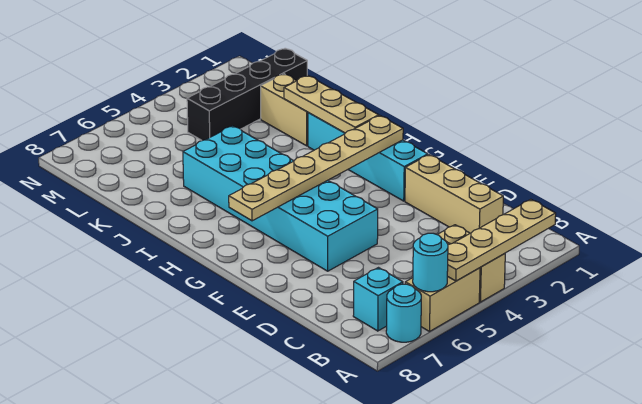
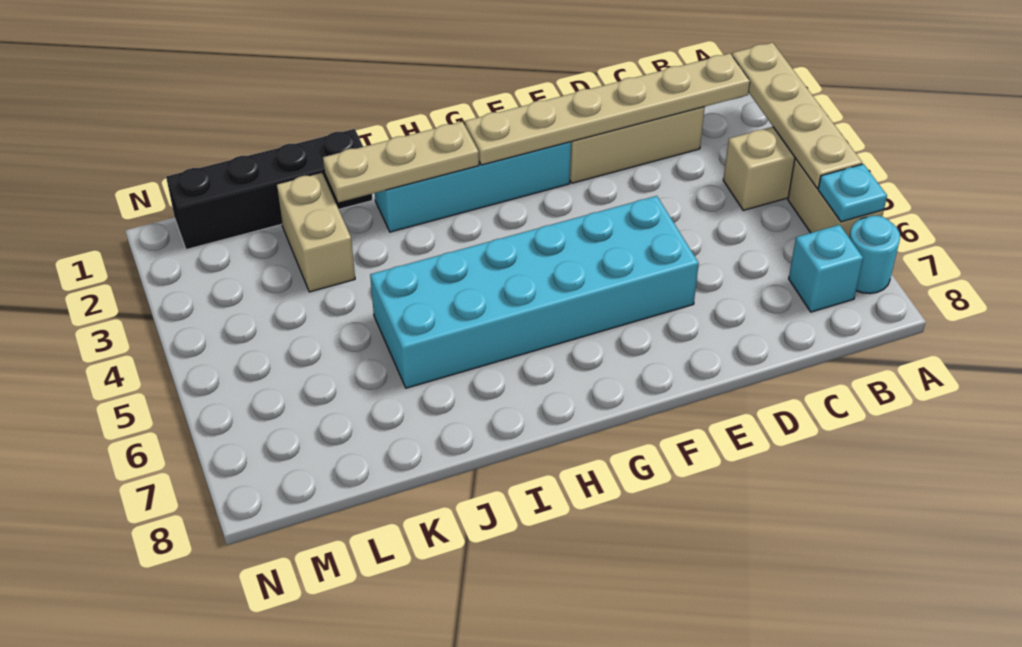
cyan 1x1 round brick [413,233,448,292] -> cyan 1x1 plate [818,164,887,222]
tan 1x6 plate [229,116,403,221] -> tan 1x6 plate turned to [465,53,750,165]
tan 1x2 brick [261,74,308,146] -> tan 1x2 brick turned to [276,173,355,292]
black 1x4 brick [187,48,307,141] -> black 1x4 brick turned to [166,129,372,249]

